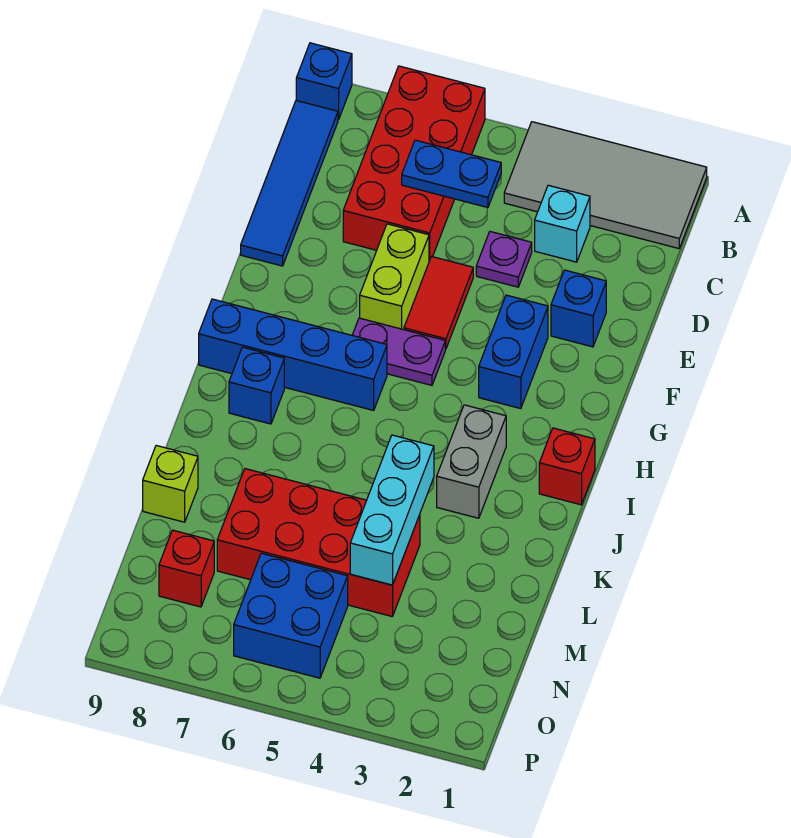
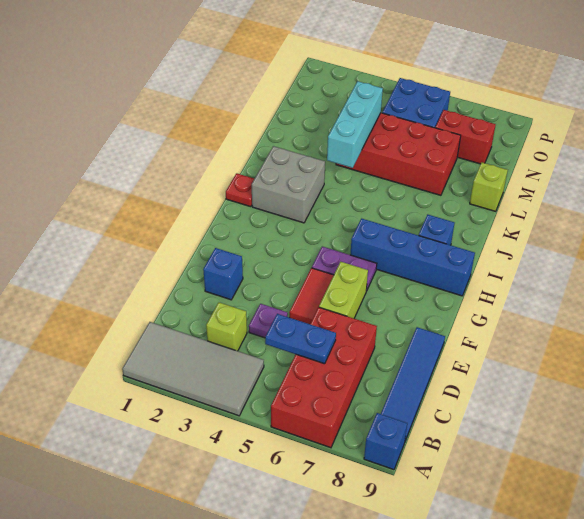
cyan 1x1 brick [535,185,590,262] -> lime 1x1 brick [206,302,247,351]
blue 1x2 brick [479,295,548,409] -> none
red 1x1 brick [539,428,595,505] -> red 1x1 plate [226,173,254,207]
grey 1x2 brick [437,405,506,518] -> grey 2x2 brick [252,146,325,223]
red 1x1 brick [159,530,214,607] -> red 1x2 brick [435,110,496,164]

